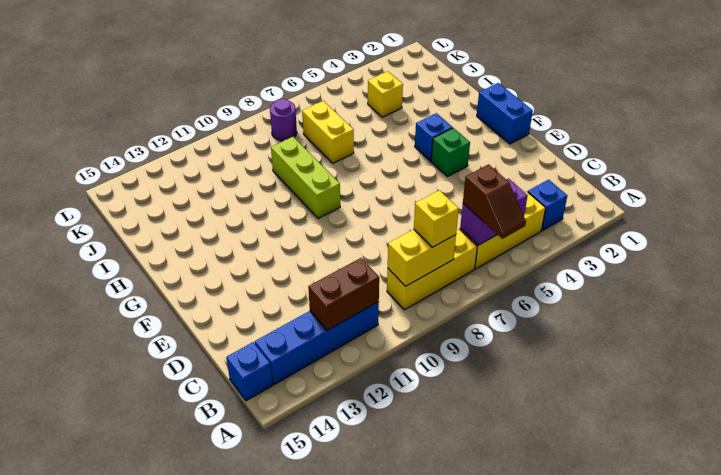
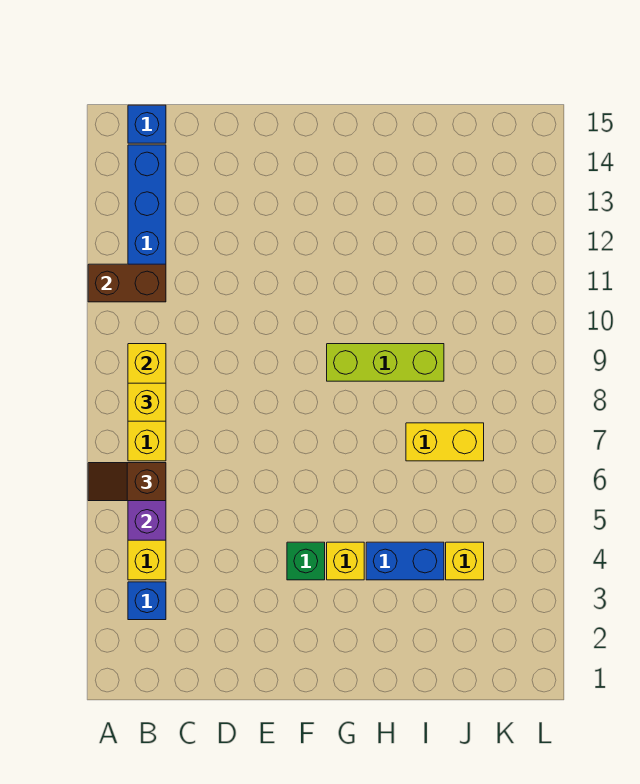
brown 1x2 brick [308,258,379,331] -> brown 1x2 brick turned to [88,264,166,302]
blue 1x2 brick [477,83,533,144] -> blue 1x2 brick moved to [366,542,444,580]
blue 1x1 brick [415,113,453,161] -> yellow 1x1 brick [327,542,364,580]
purple 1x1 round brick [270,99,297,141] -> none

